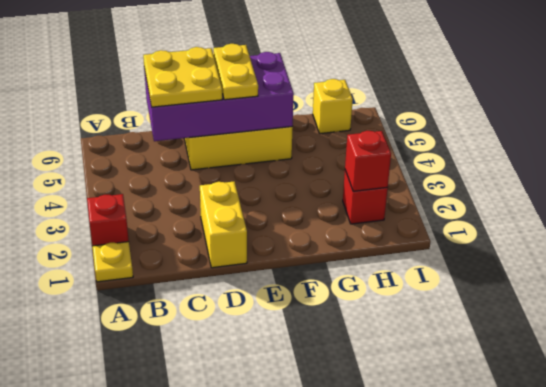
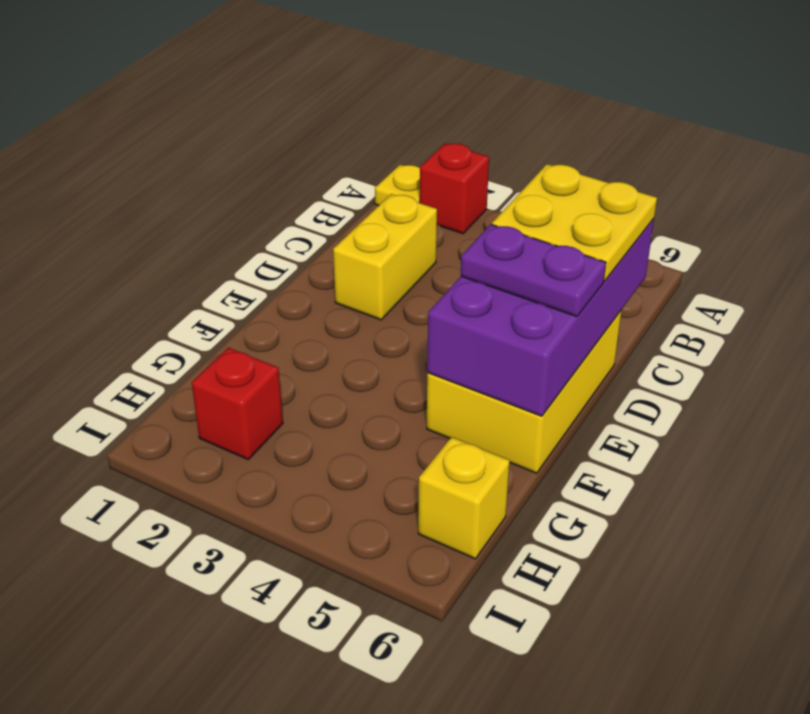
yellow 1x2 brick [200,182,247,268] -> yellow 1x2 brick turned to [333,194,437,320]
yellow 1x2 plate [213,44,258,100] -> purple 1x2 plate [461,224,606,317]
red 1x1 brick [345,131,391,191] -> none

